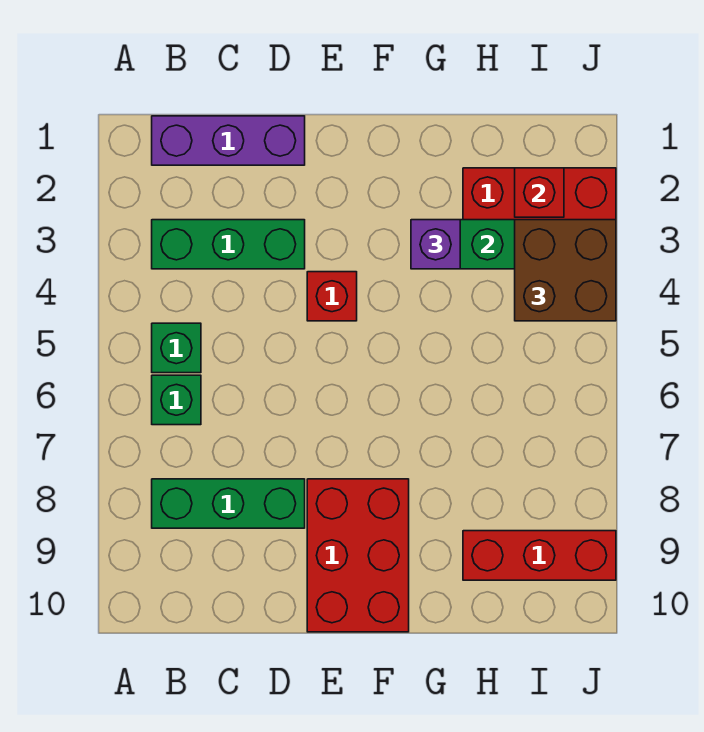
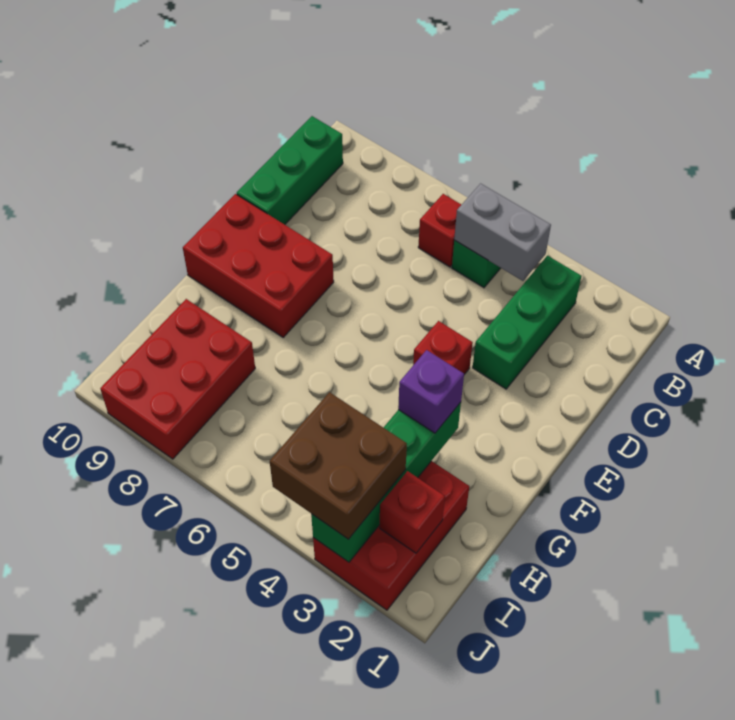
purple 1x3 brick [152,116,305,165] -> none
none -> grey 1x2 brick [454,184,551,281]
green 1x1 brick [152,375,201,425] -> red 1x1 brick [418,194,461,267]
green 1x3 brick [152,479,305,528] -> green 1x3 brick moved to [237,116,343,225]
red 1x3 brick [463,531,616,580] -> red 2x3 brick [100,299,255,459]

